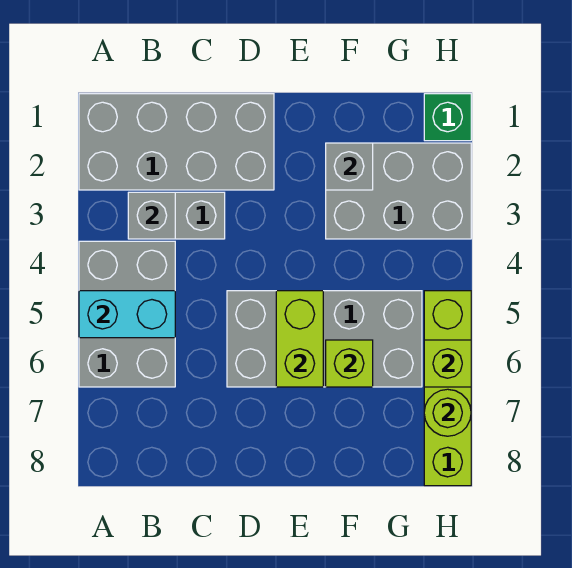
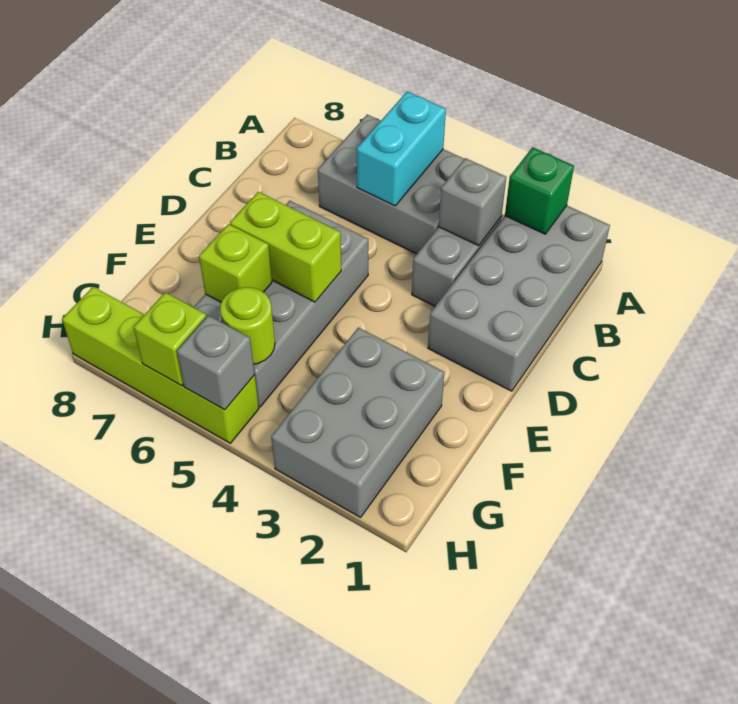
grey 1x1 brick [326,143,373,190] -> grey 1x1 brick moved to [177,315,255,410]
green 1x1 brick [424,94,471,141] -> green 1x1 brick moved to [505,147,574,234]
lime 1x1 round brick [424,389,471,436] -> lime 1x1 round brick moved to [220,287,275,364]

